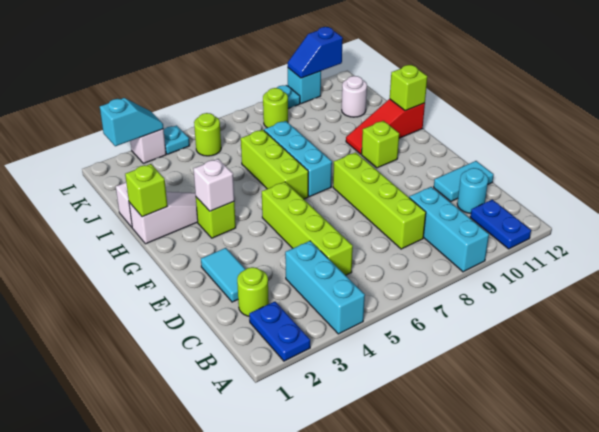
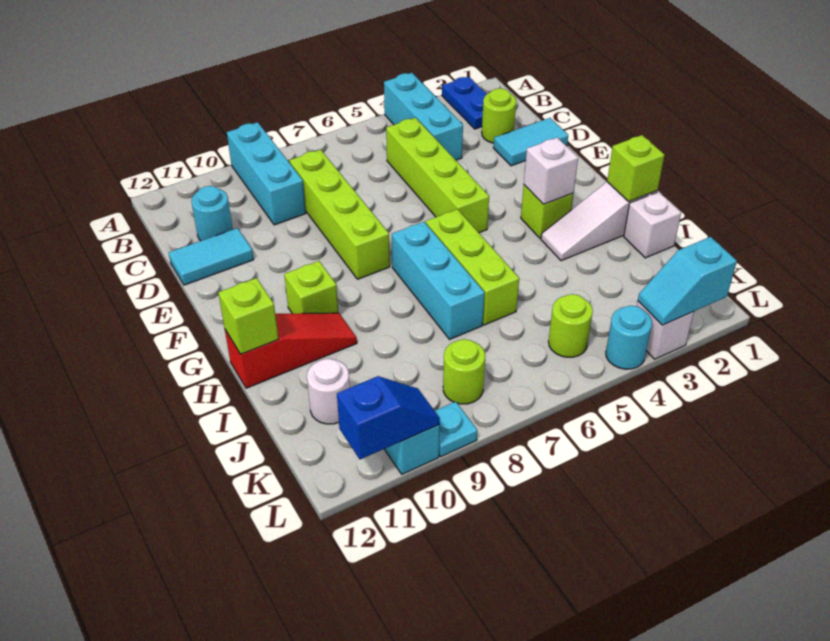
blue 1x2 plate [470,200,531,249] -> none
cyan 1x2 tile [201,248,246,302] -> cyan 1x2 tile turned to [494,118,568,166]
cyan 1x1 plate [164,126,190,154] -> cyan 1x1 round brick [606,306,652,369]

